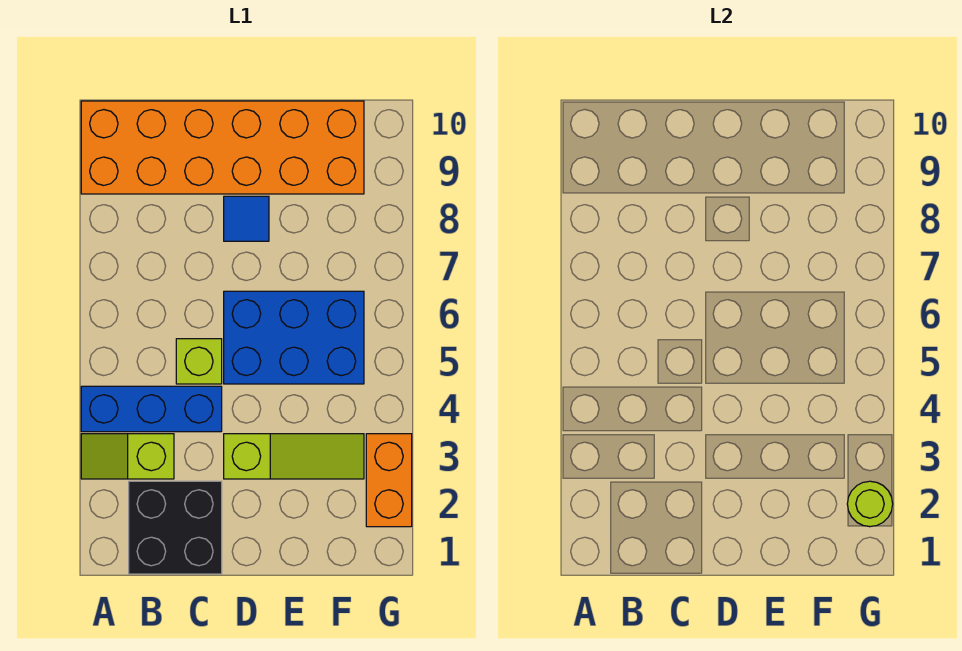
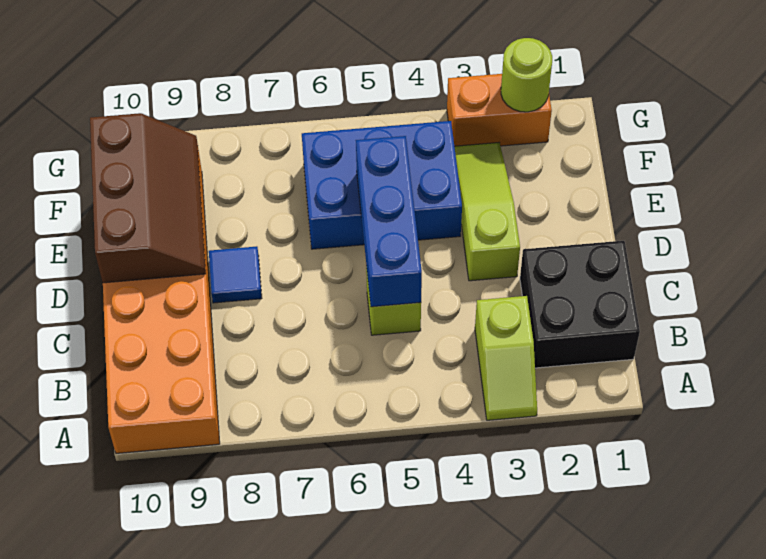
blue 1x3 brick [81,386,222,432] -> blue 1x3 brick moved to [356,136,422,307]
blue 2x3 brick [224,291,364,384] -> blue 2x3 brick turned to [302,121,462,249]
none -> brown 2x3 slope [90,113,206,283]

